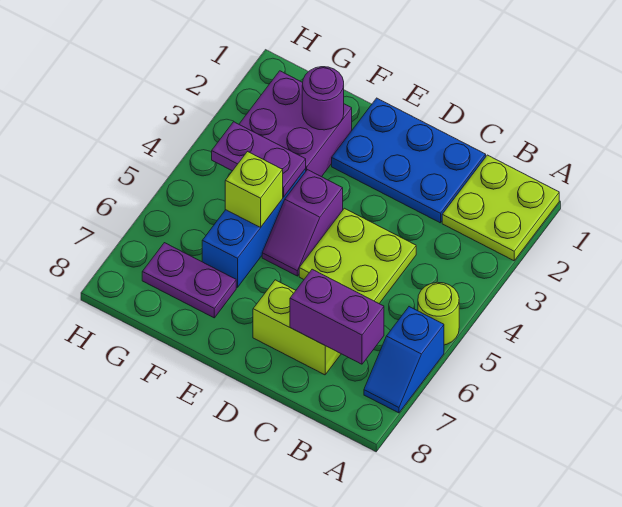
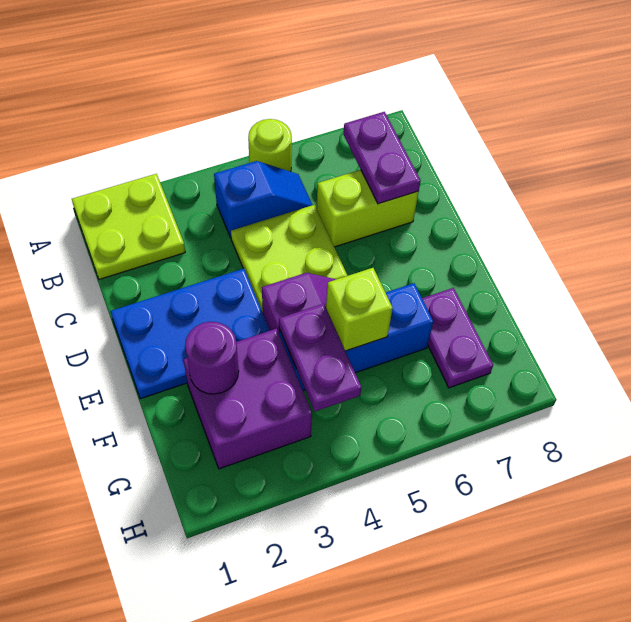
blue 1x2 slope [364,307,444,413] -> blue 1x2 slope moved to [214,161,312,237]
purple 1x2 brick [290,269,384,364] -> purple 1x2 plate [343,112,421,204]
blue 2x3 plate [332,98,486,223] -> blue 2x3 plate turned to [110,269,270,399]
lime 1x2 brick [253,280,341,375] -> lime 1x2 brick turned to [316,170,419,247]

